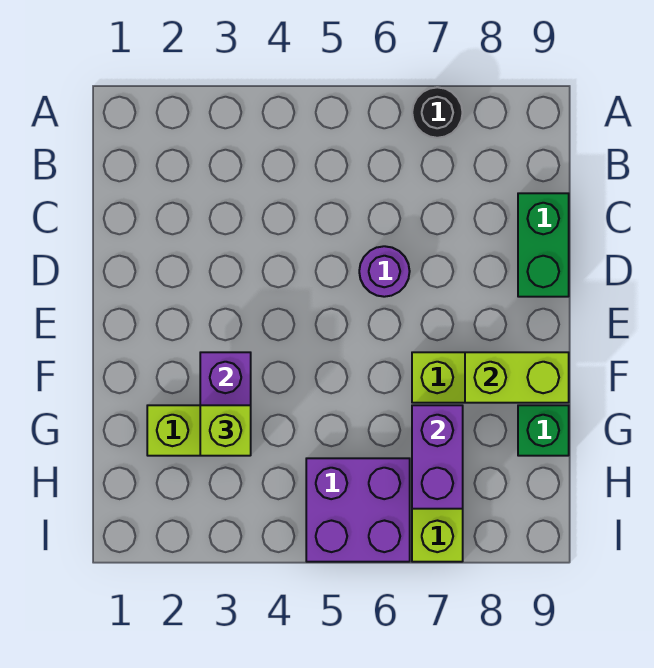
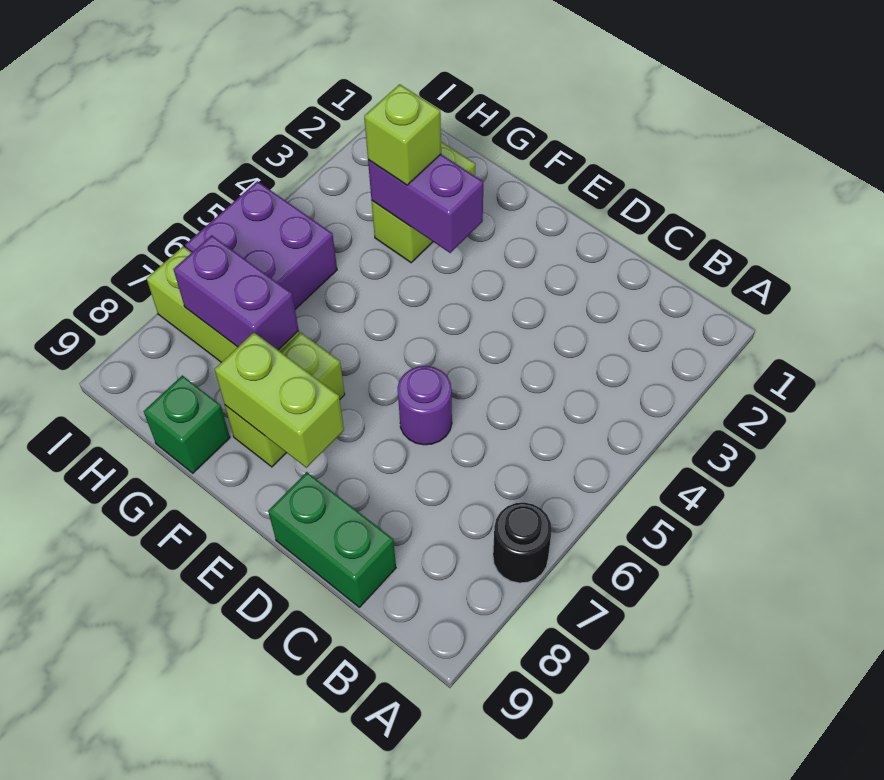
lime 1x2 brick [465,352,569,403] -> lime 1x2 brick turned to [215,333,344,468]

